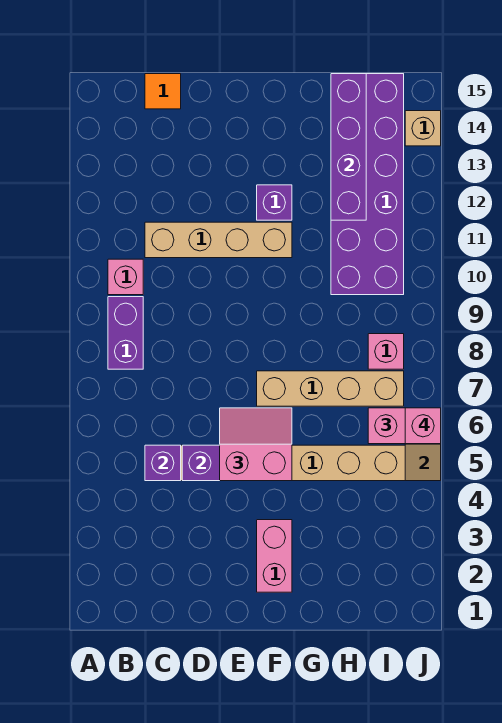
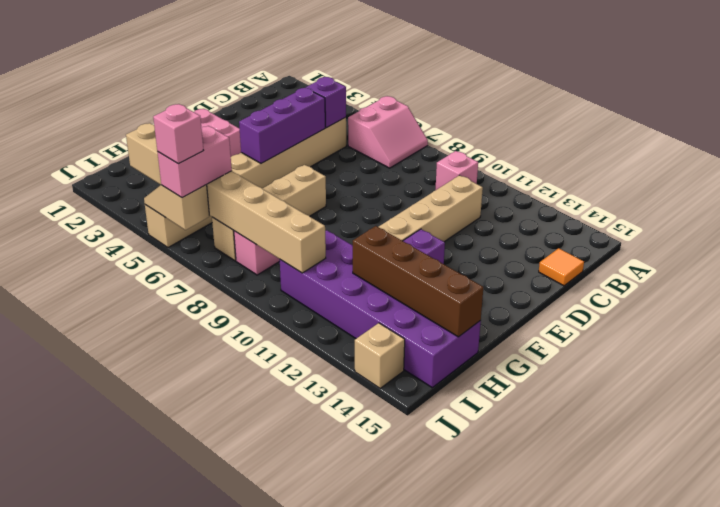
purple 1x2 brick [108,297,143,369] -> none
pink 2x2 slope [220,408,292,481] -> pink 2x2 slope moved to [348,96,428,168]
purple 1x4 brick [331,74,366,220] -> brown 1x4 brick [353,226,483,337]
none -> tan 1x8 brick [126,123,326,273]

